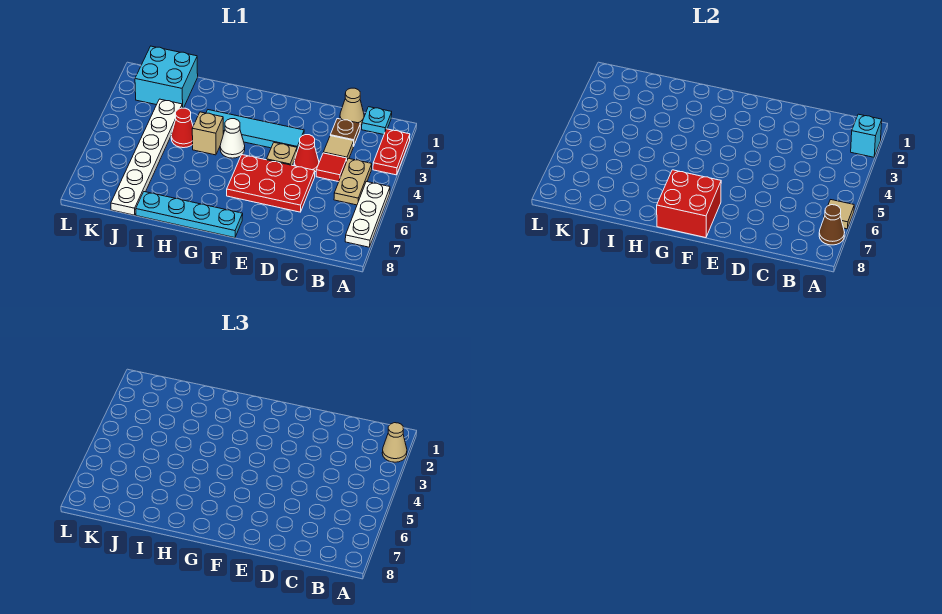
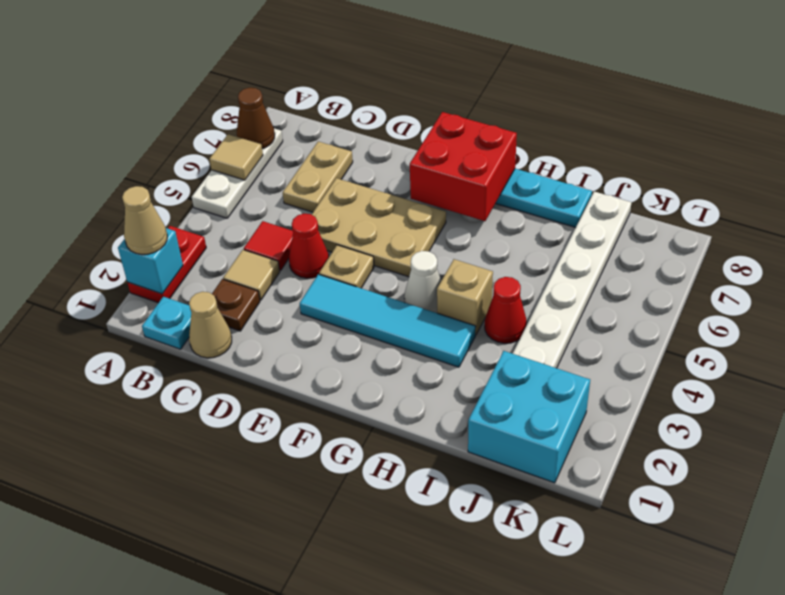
tan 1x2 plate [334,158,372,205] -> tan 1x2 plate moved to [283,141,353,212]
red 2x3 plate [227,155,315,212] -> tan 2x3 plate [312,178,446,277]

